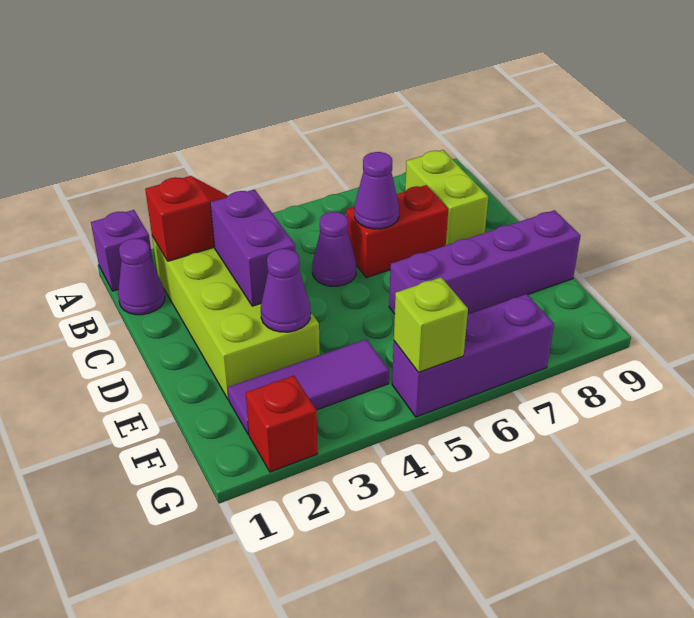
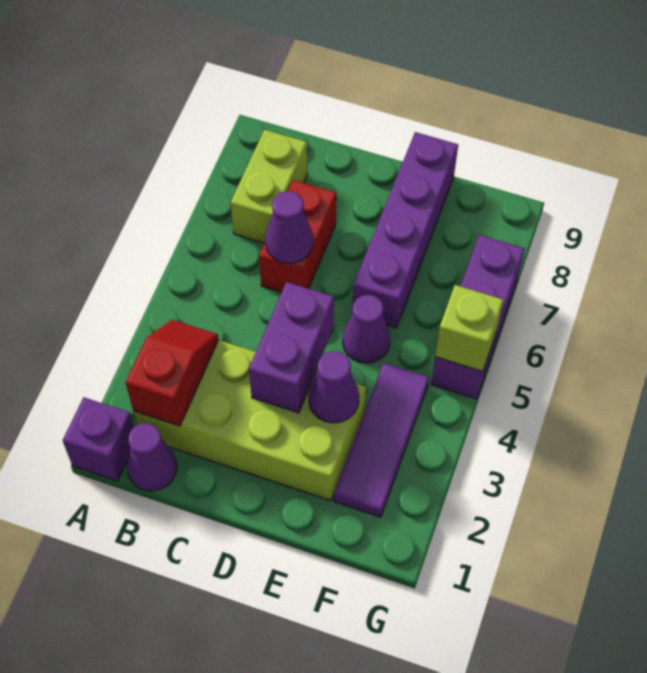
lime 1x2 brick [405,150,489,245] -> lime 1x2 brick turned to [230,130,308,243]
purple 1x2 brick [210,189,296,306] -> purple 1x2 brick turned to [249,282,334,413]
purple 1x1 cone [312,212,356,286] -> purple 1x1 cone moved to [343,295,390,363]
red 1x1 brick [246,376,318,472] -> none

